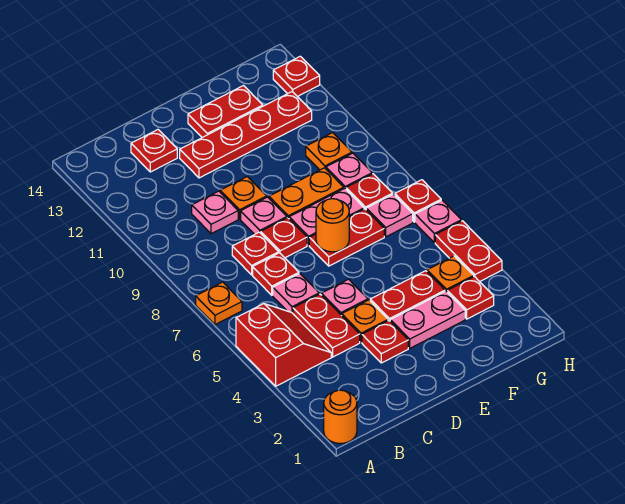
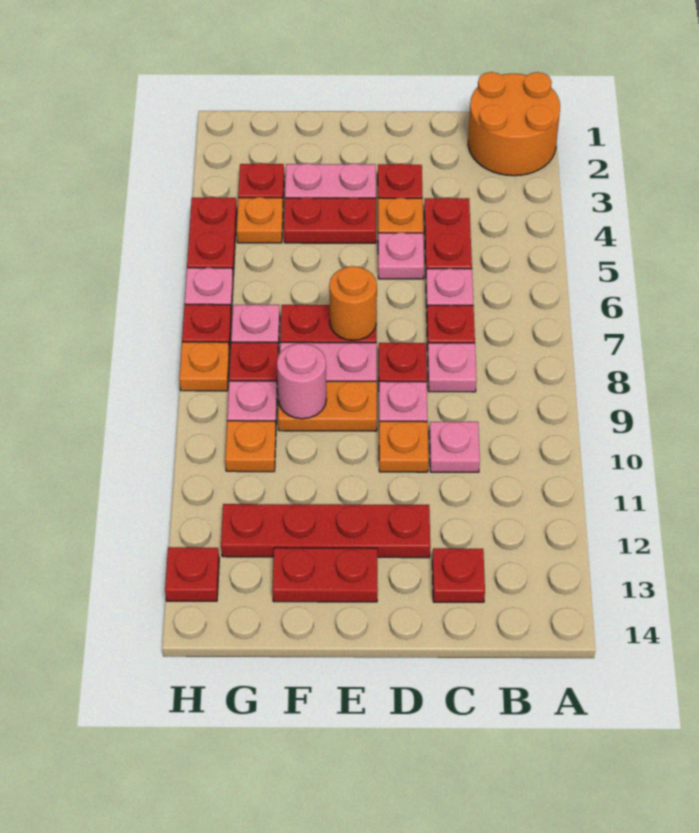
orange 1x1 round brick [324,390,357,443] -> orange 2x2 round brick [468,72,560,176]
red 2x2 slope [236,304,331,386] -> none
orange 1x1 plate [196,282,242,325] -> orange 1x1 plate moved to [179,342,230,391]
red 1x1 plate [232,232,279,275] -> pink 1x1 plate [428,343,477,392]
none -> pink 1x1 round brick [277,343,326,419]

